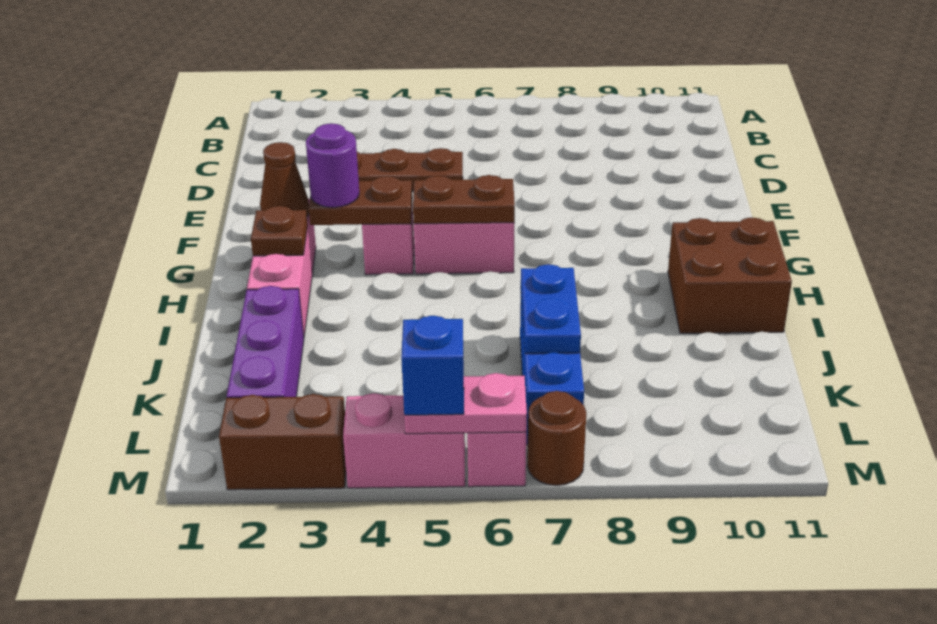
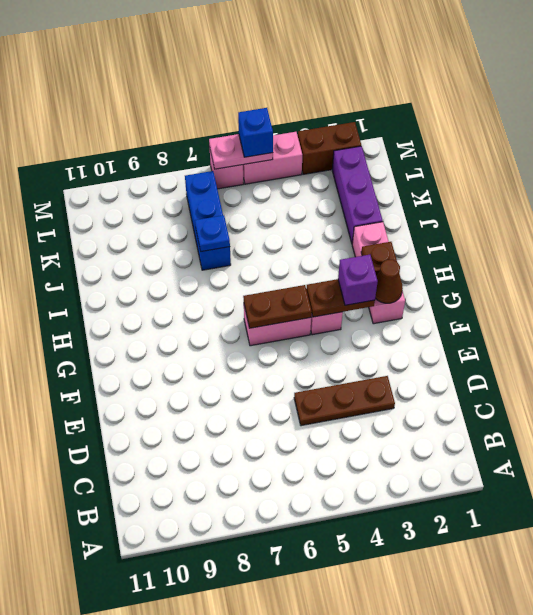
purple 1x1 round brick [306,123,359,208] -> purple 1x1 brick [338,255,378,305]
brown 2x2 brick [668,217,792,333] -> none
blue 1x2 plate [521,264,581,353] -> blue 1x1 plate [195,215,230,252]
brown 1x1 round brick [527,391,586,485] -> none

